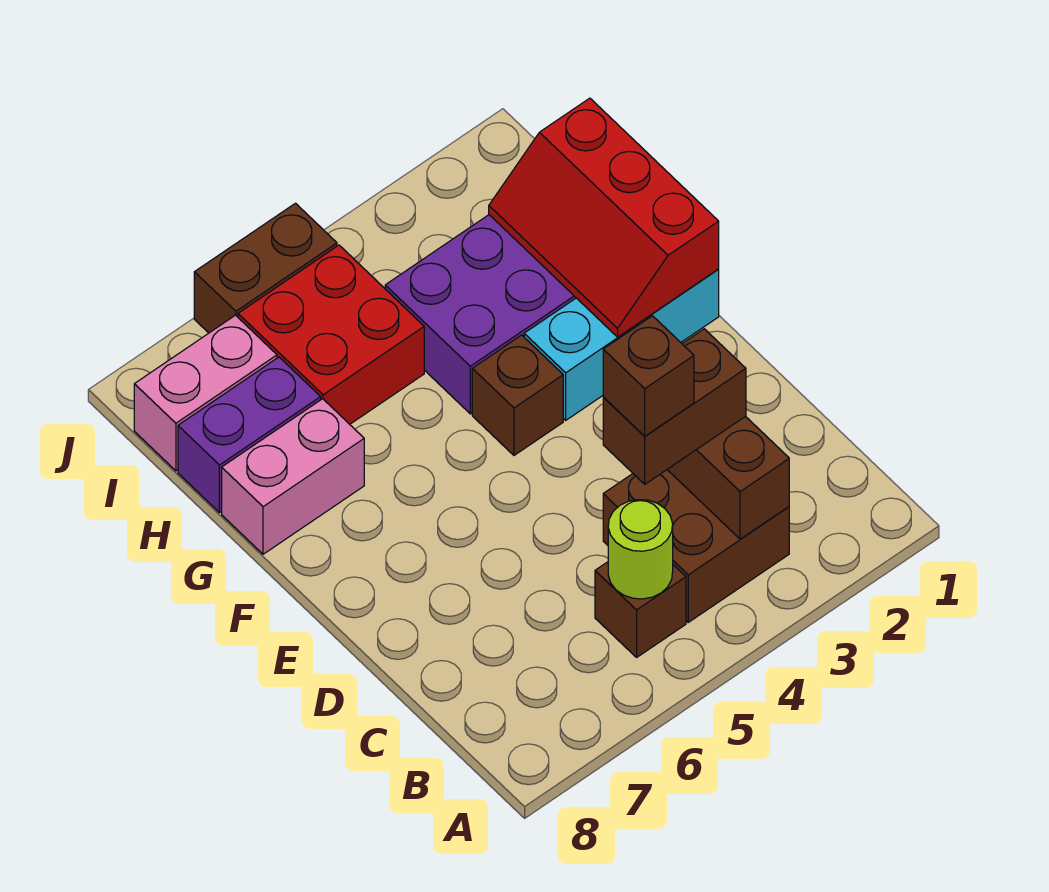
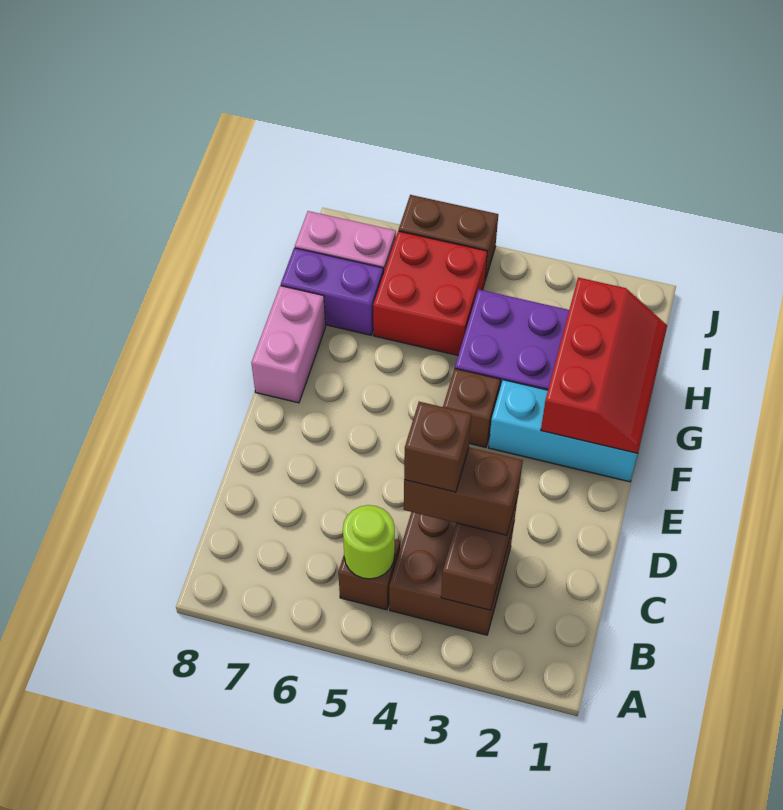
red 2x3 slope [489,98,719,337] -> red 2x3 slope turned to [541,278,667,453]
pink 1x2 brick [222,399,364,554] -> pink 1x2 brick turned to [251,286,326,403]

